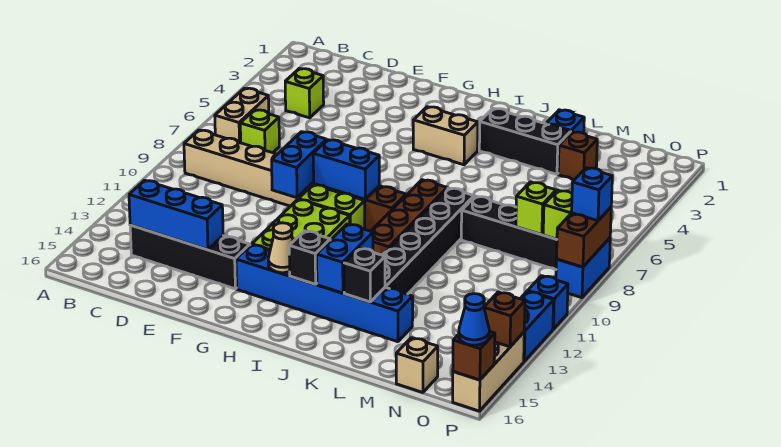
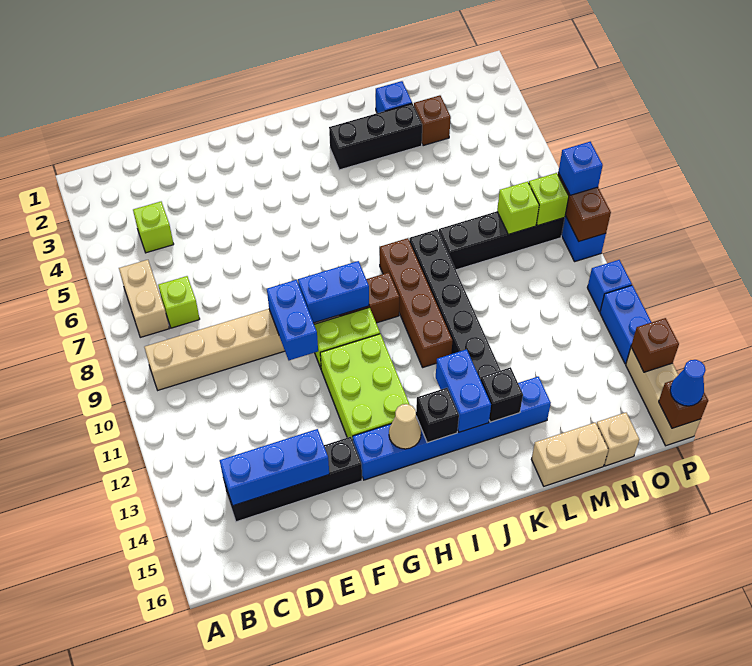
tan 1x2 brick [413,107,478,165] -> tan 1x2 brick moved to [531,423,608,486]

